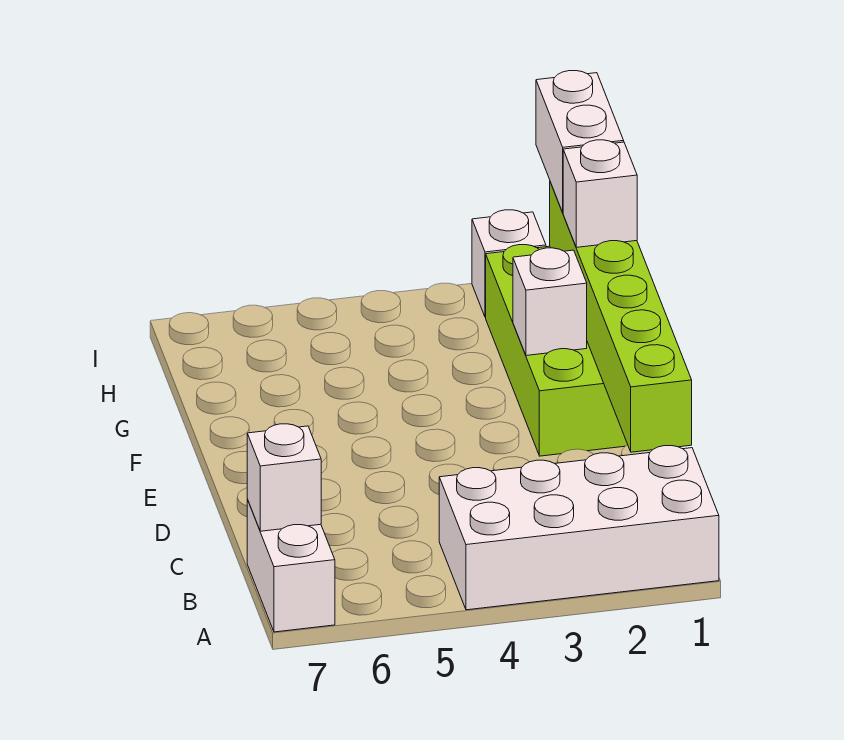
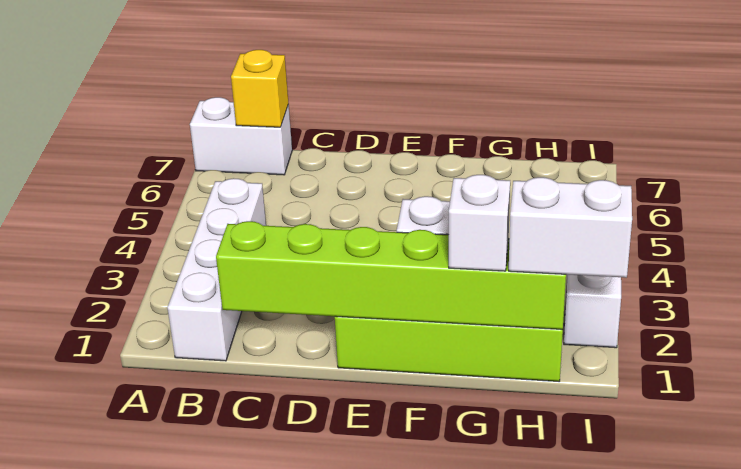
white 2x4 brick [439,446,719,610] -> white 1x4 brick [167,178,266,361]
white 1x1 brick [247,424,321,531] -> yellow 1x1 brick [231,50,289,127]

